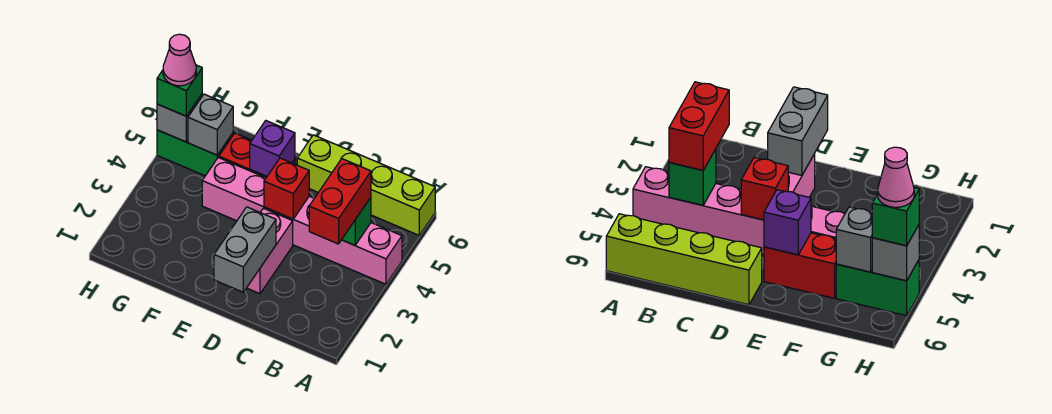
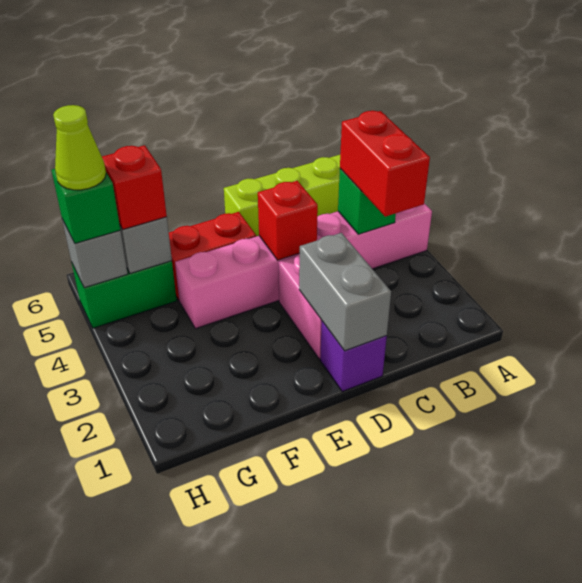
purple 1x1 brick [250,121,295,176] -> purple 1x1 brick moved to [320,321,387,392]
none -> red 1x1 brick [102,145,167,229]
pink 1x1 cone [163,34,196,86] -> lime 1x1 cone [53,105,106,190]

